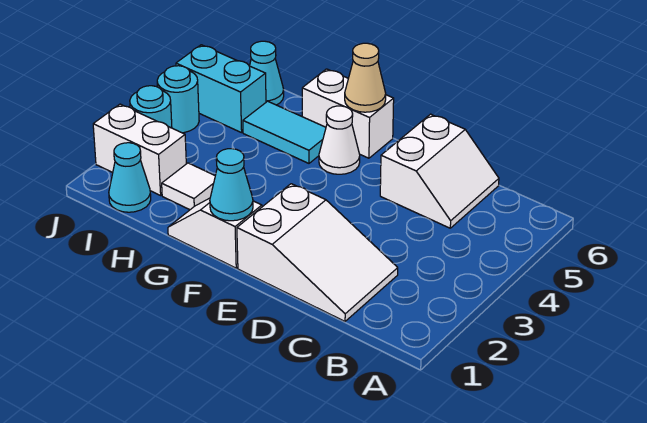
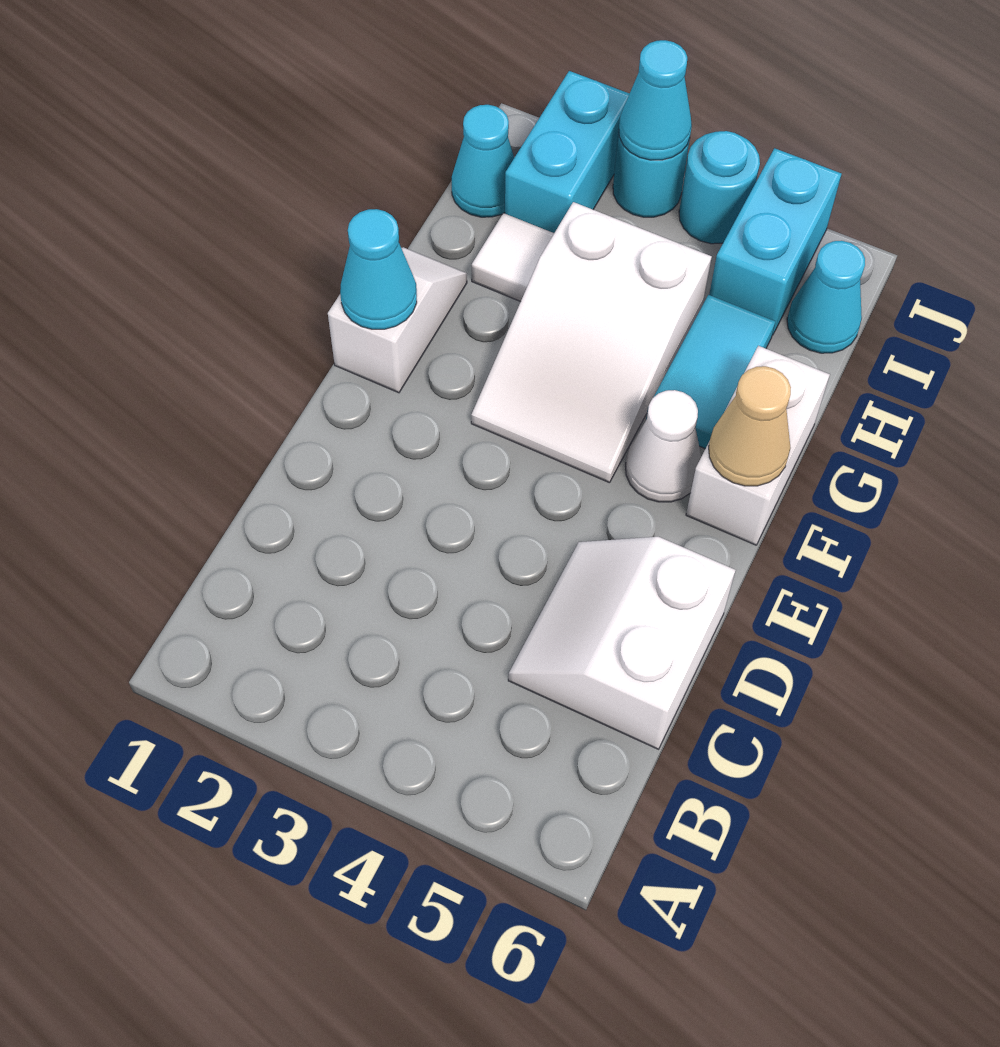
white 2x3 slope [237,184,398,321] -> white 2x3 slope moved to [471,202,712,483]
white 2x2 slope [380,114,499,228] -> white 2x2 slope turned to [508,537,735,749]
white 1x2 brick [93,104,186,195] -> cyan 1x2 brick [505,71,630,233]
none -> cyan 1x1 cone [619,40,692,160]

